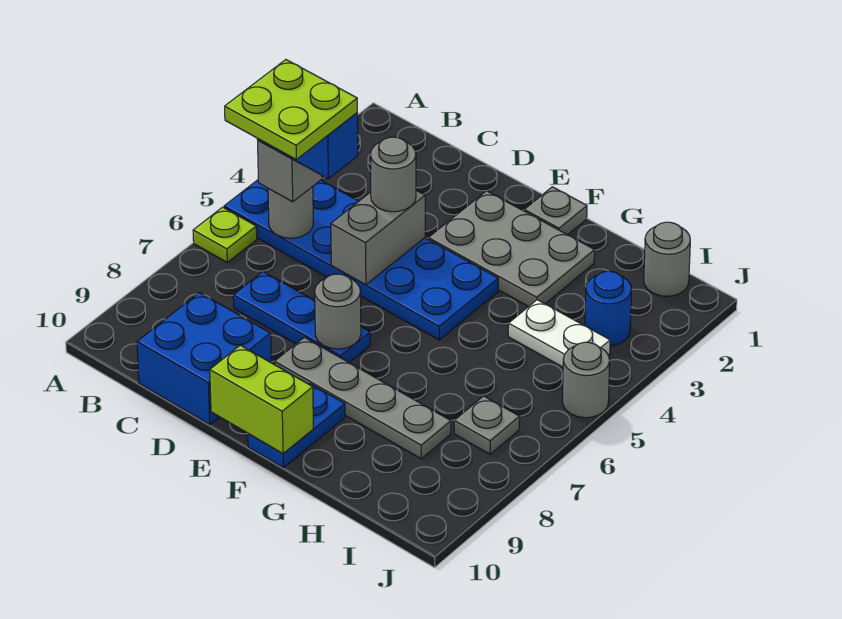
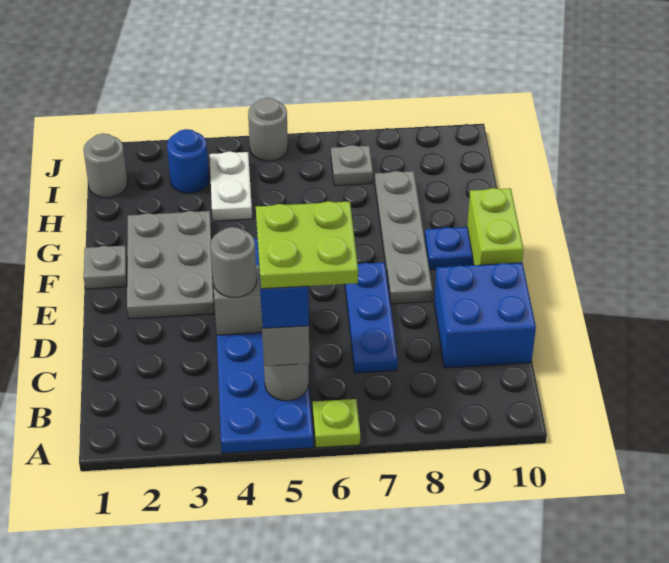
grey 1x1 round brick [315,274,361,349] -> none

